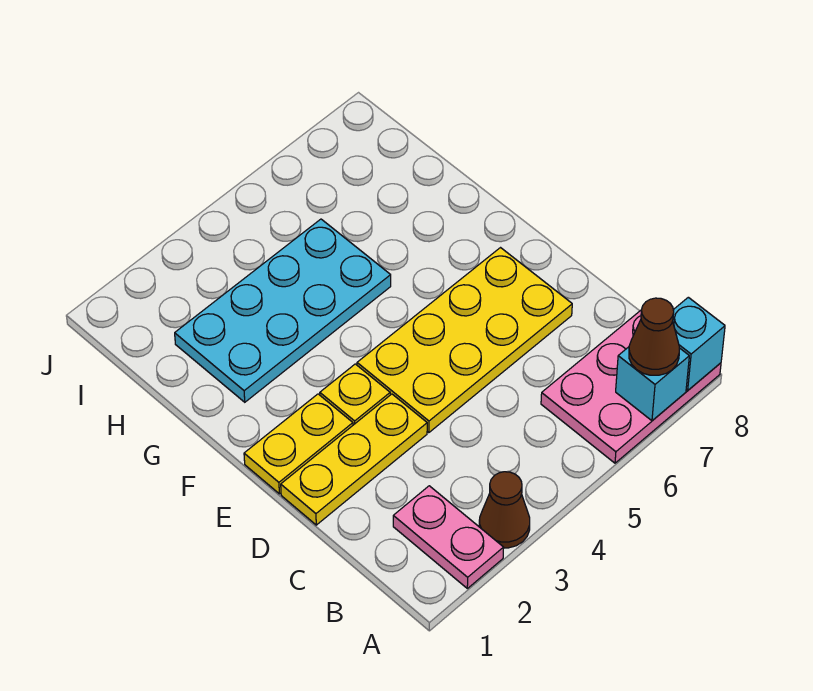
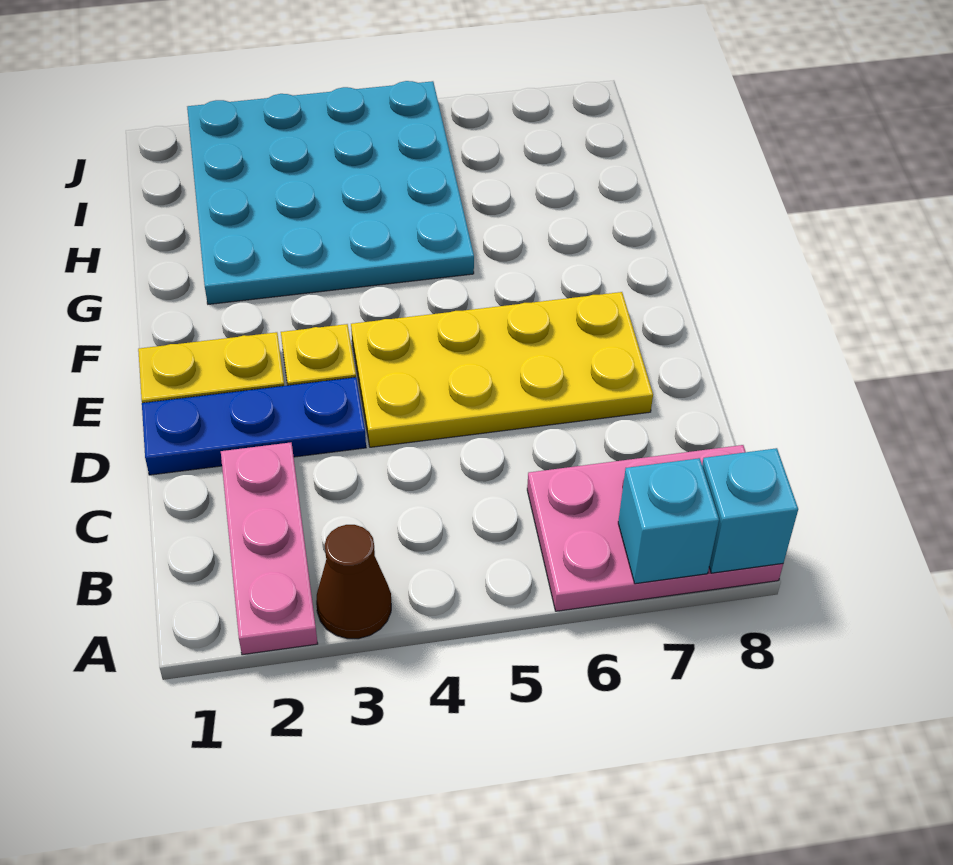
pink 1x2 plate [393,486,504,588] -> pink 1x3 plate [221,442,318,655]
brown 1x1 cone [629,298,679,375] -> none
yellow 1x3 plate [281,394,427,525] -> blue 1x3 plate [142,377,366,475]
cyan 2x4 plate [175,219,391,402] -> cyan 4x4 plate [187,81,474,304]

